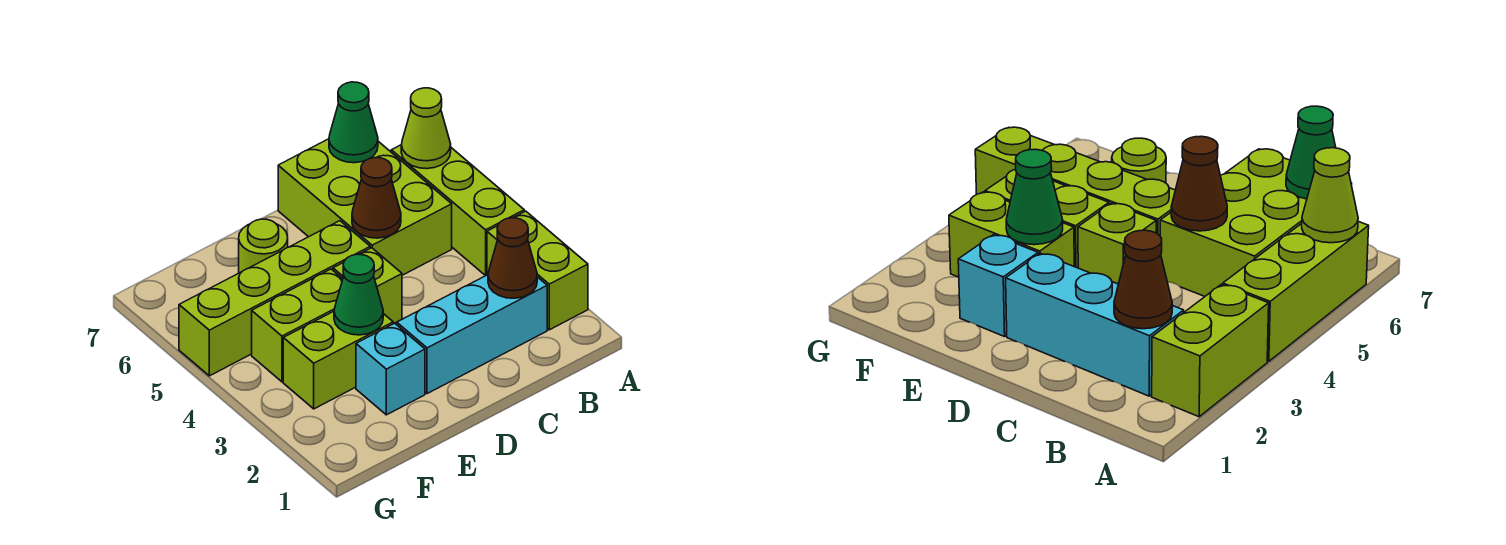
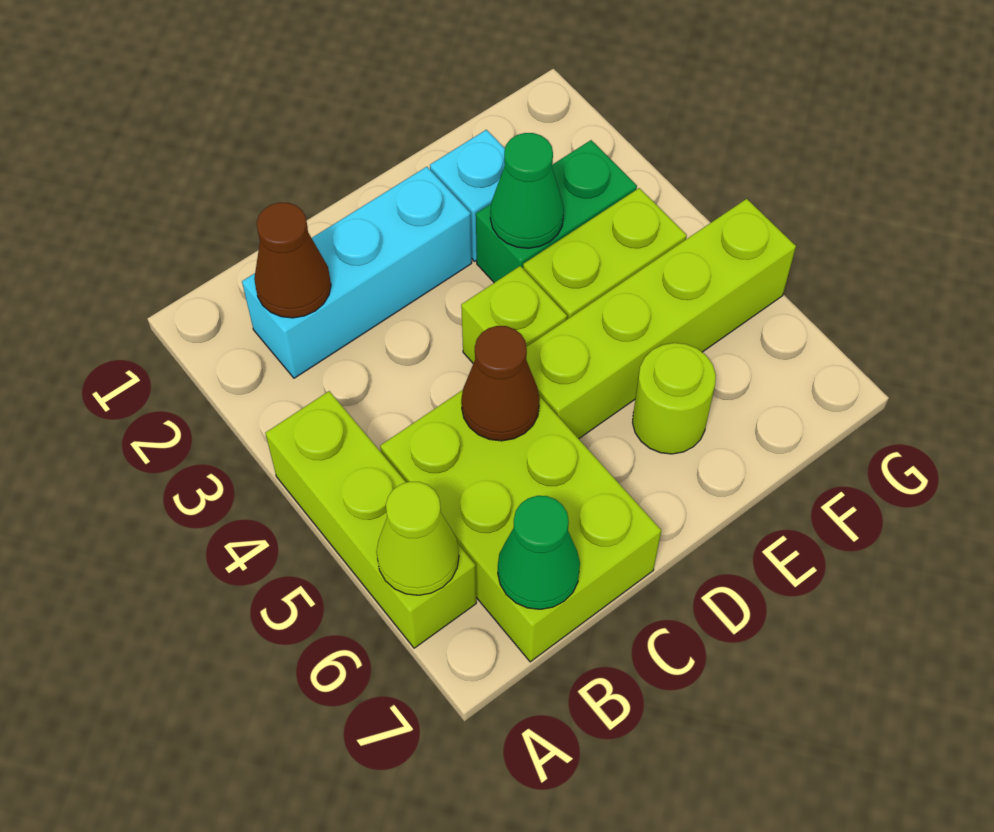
lime 1x2 brick [487,211,588,330] -> none
lime 1x2 brick [283,311,393,409] -> green 1x2 brick [476,140,637,283]

